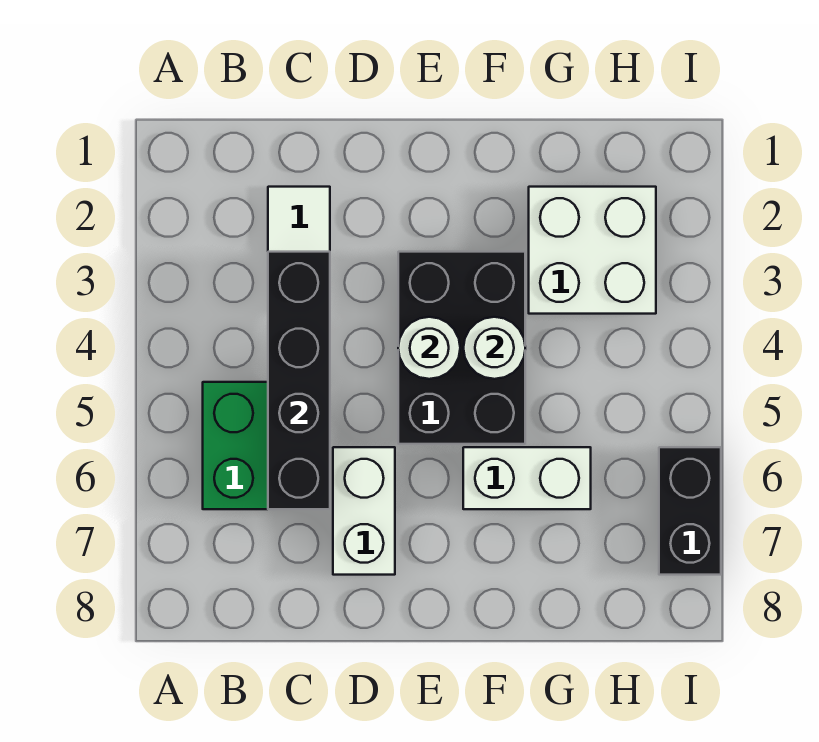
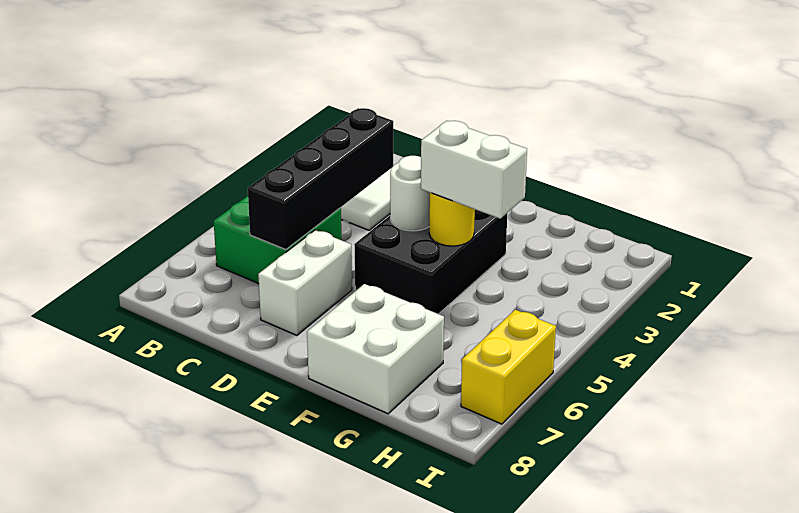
white 1x1 round brick [463,317,525,379] -> yellow 1x1 round brick [429,193,475,246]
white 1x2 brick [463,447,591,509] -> white 1x2 brick moved to [421,121,527,218]
white 2x2 brick [529,187,656,314] -> white 2x2 brick moved to [307,284,444,414]
black 1x2 brick [659,447,721,575] -> yellow 1x2 brick [461,310,556,424]

